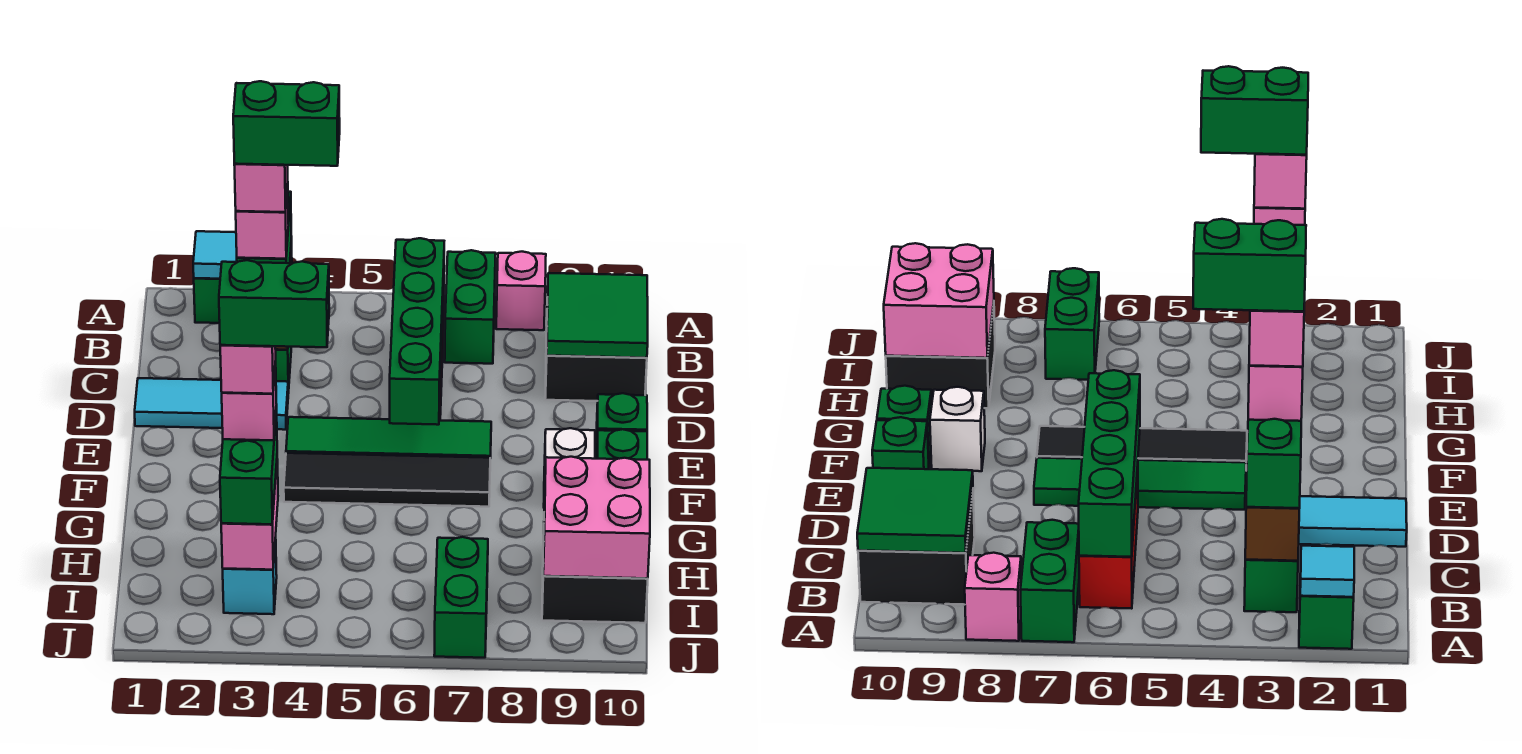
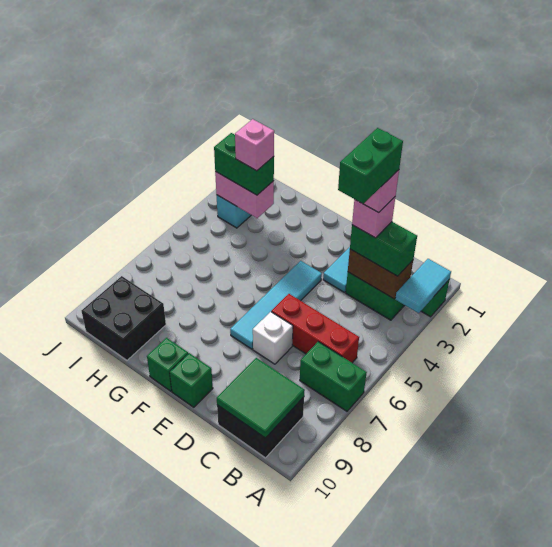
cyan 1x1 tile [193,231,237,279] -> cyan 1x2 tile [395,259,451,313]
pink 1x1 brick [496,252,546,330] -> none
green 1x4 brick [390,238,444,425] -> none
green 1x4 tile [286,417,491,458] -> cyan 1x4 tile [230,261,322,349]
black 1x4 tile [284,453,490,507] -> none
white 1x1 brick [544,428,595,501] -> white 1x1 brick moved to [253,312,293,364]
pink 1x1 brick [220,345,276,394] -> none
green 1x2 brick [219,260,329,347] -> none
pink 2x2 brick [543,457,650,578] -> none
green 1x2 brick [434,537,488,658] -> none

